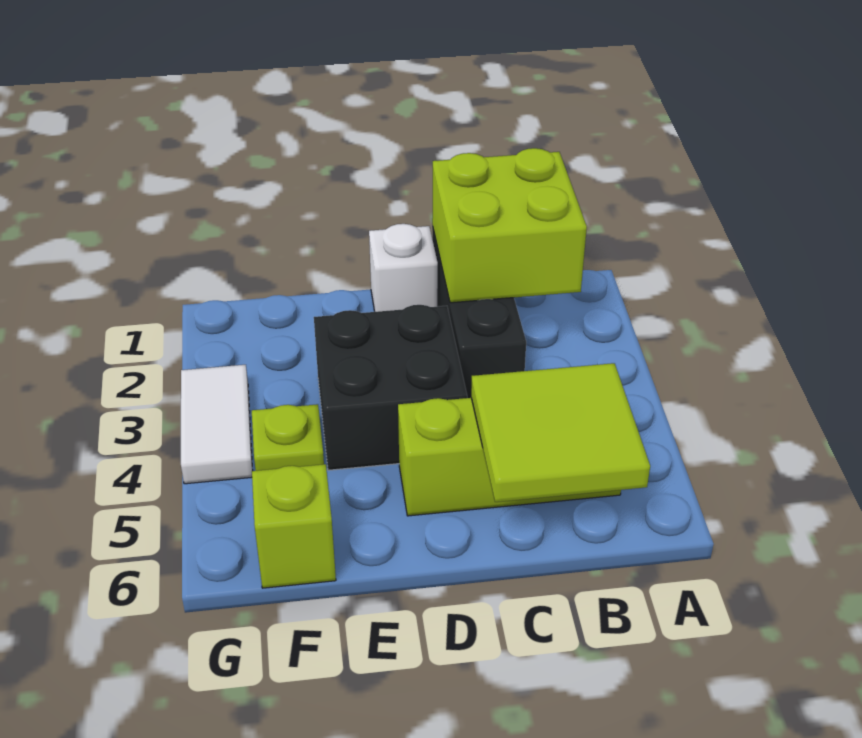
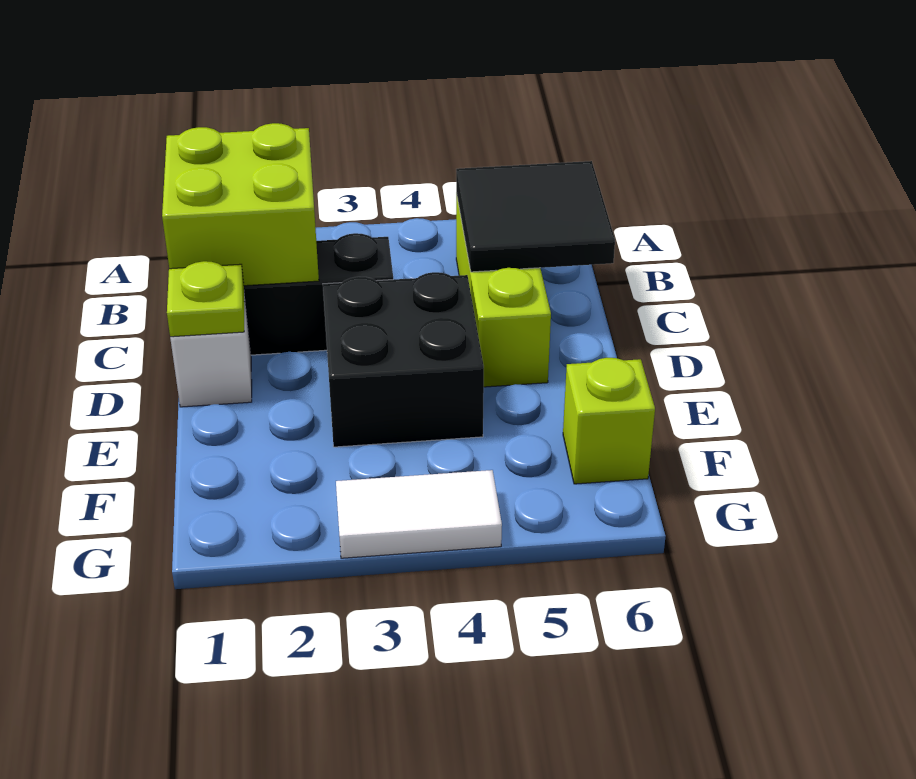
lime 2x2 tile [471,363,650,502] -> black 2x2 tile [456,161,615,272]
lime 1x1 plate [252,404,324,471] -> lime 1x1 plate moved to [167,261,244,337]

